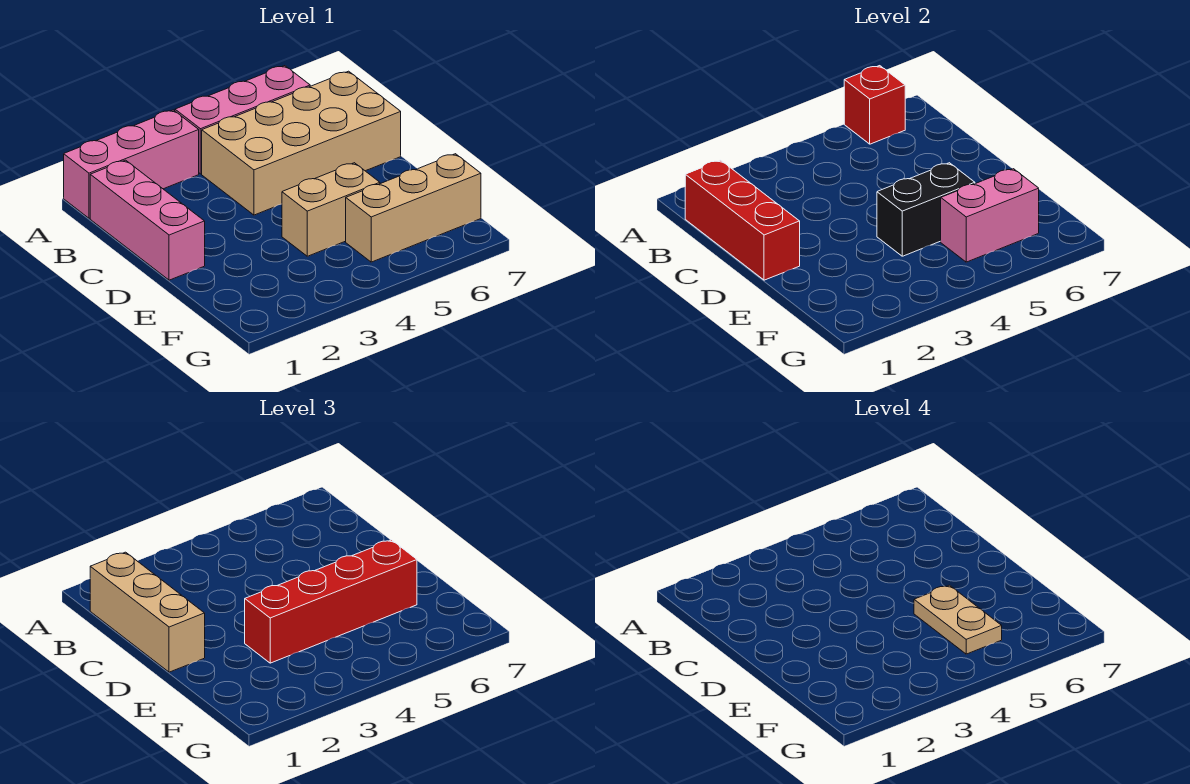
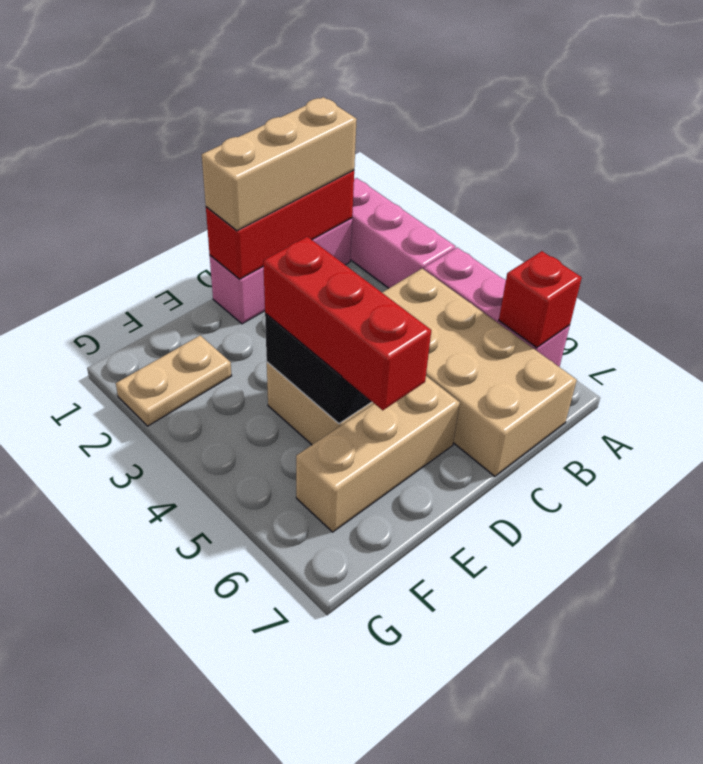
red 1x4 brick [245,540,417,663] -> red 1x3 brick [263,237,431,410]
tan 1x2 plate [914,585,1002,654] -> tan 1x2 plate moved to [116,335,232,426]
tan 1x3 brick [346,154,481,262] -> tan 1x3 brick turned to [296,376,460,532]
pink 1x2 brick [941,169,1039,262] -> none

